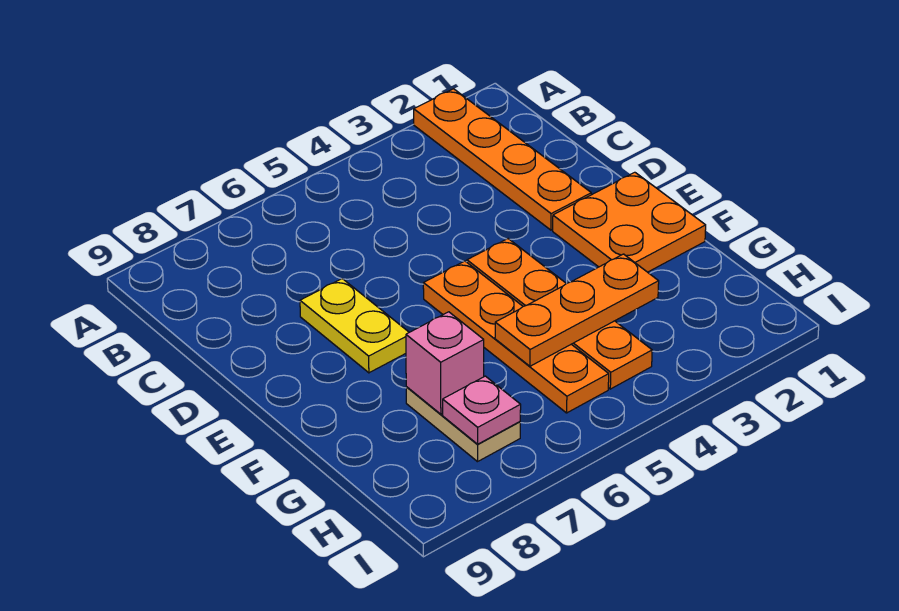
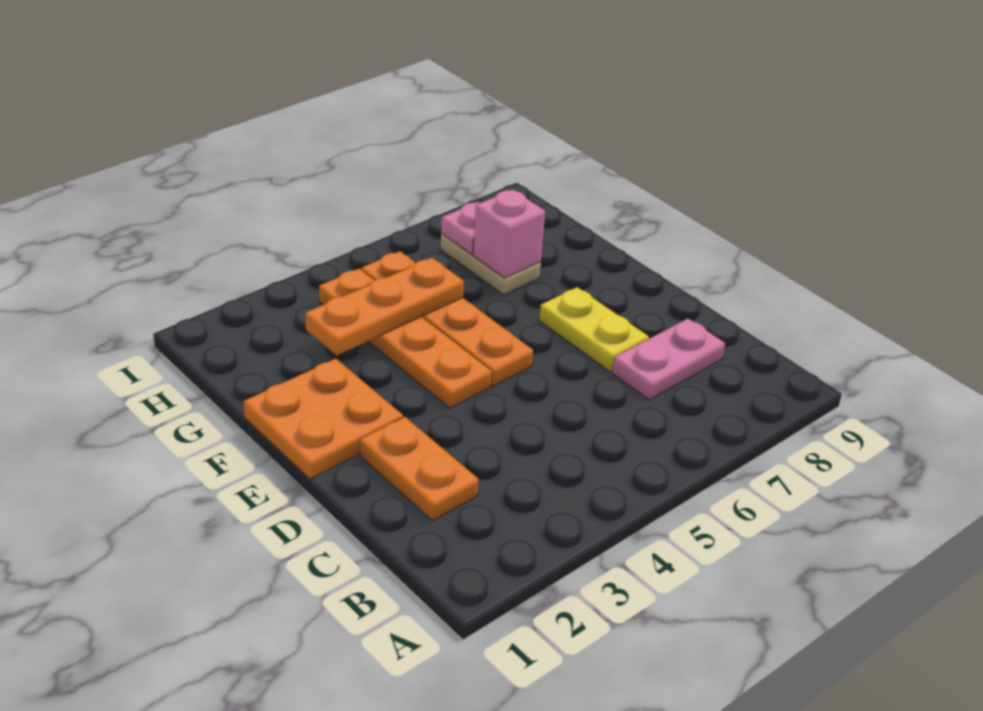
orange 1x4 plate [414,89,591,230] -> orange 1x2 plate [360,417,478,521]
none -> pink 1x2 plate [612,319,725,400]

